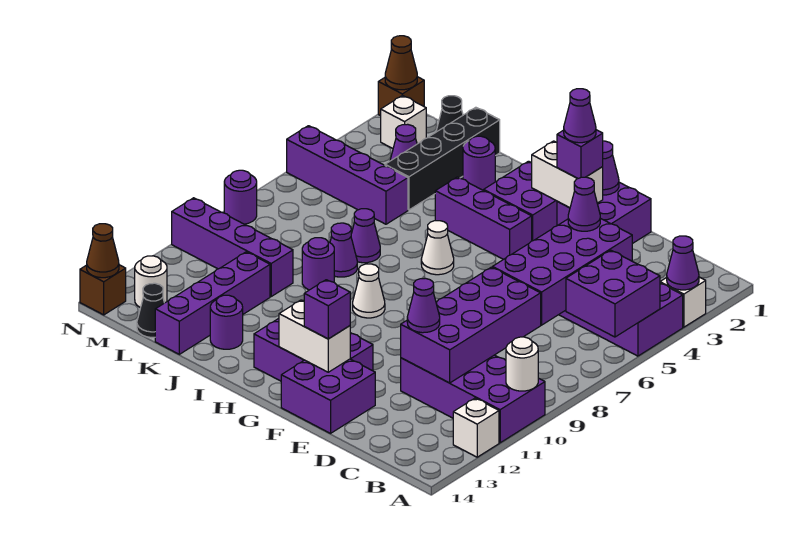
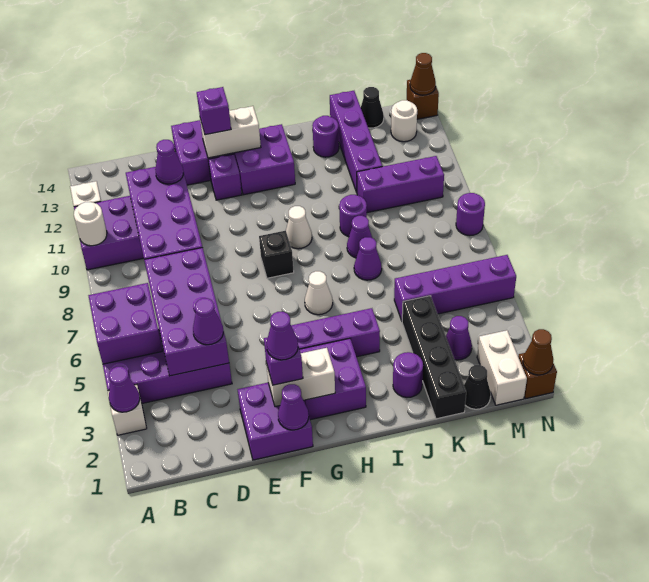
none -> black 1x1 brick [259,231,294,278]
purple 1x4 brick [172,198,293,296] -> purple 1x3 brick [357,156,444,213]
white 1x1 brick [381,95,426,149] -> white 1x2 brick [477,330,527,405]

